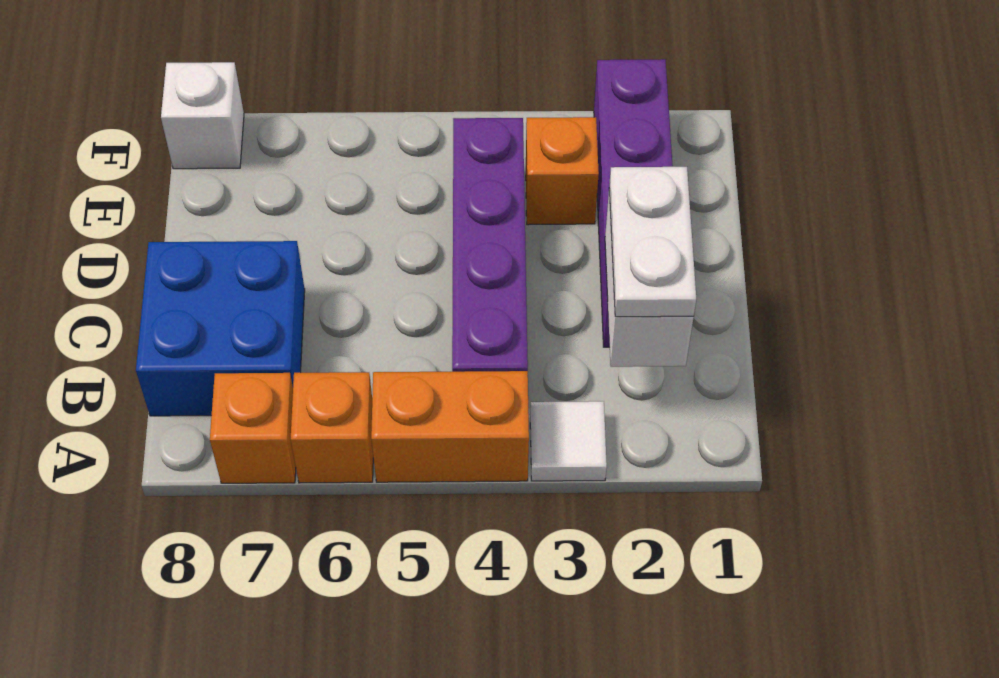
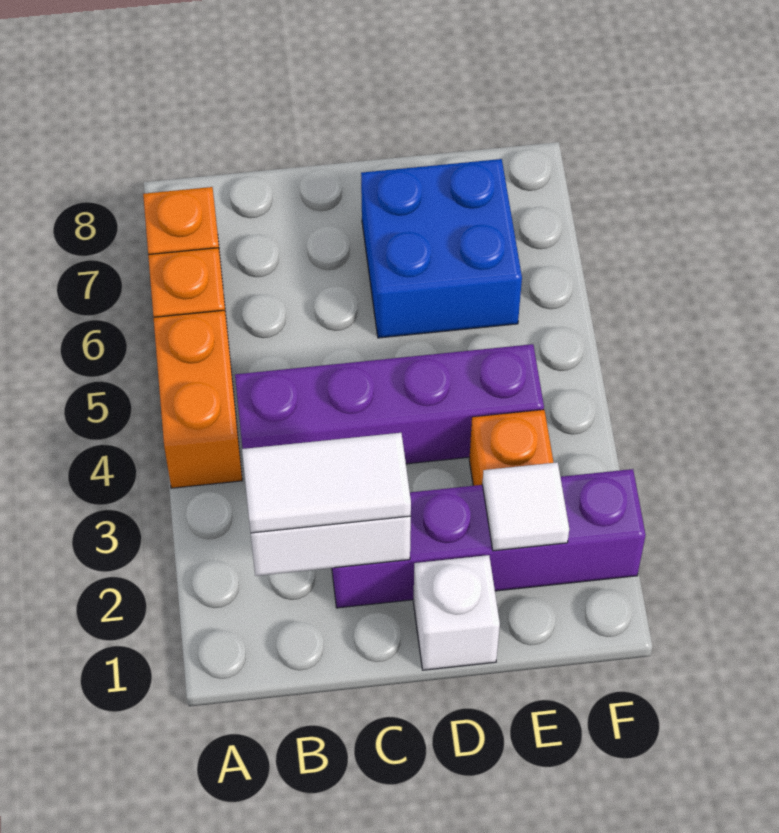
white 1x1 tile [530,401,607,481] -> white 1x1 tile moved to [482,462,569,551]
white 1x2 plate [609,167,696,317] -> white 1x2 tile [242,433,411,533]
blue 2x2 brick [136,241,305,416] -> blue 2x2 brick moved to [361,159,522,338]
white 1x1 brick [161,62,244,169] -> white 1x1 brick moved to [413,555,500,670]

